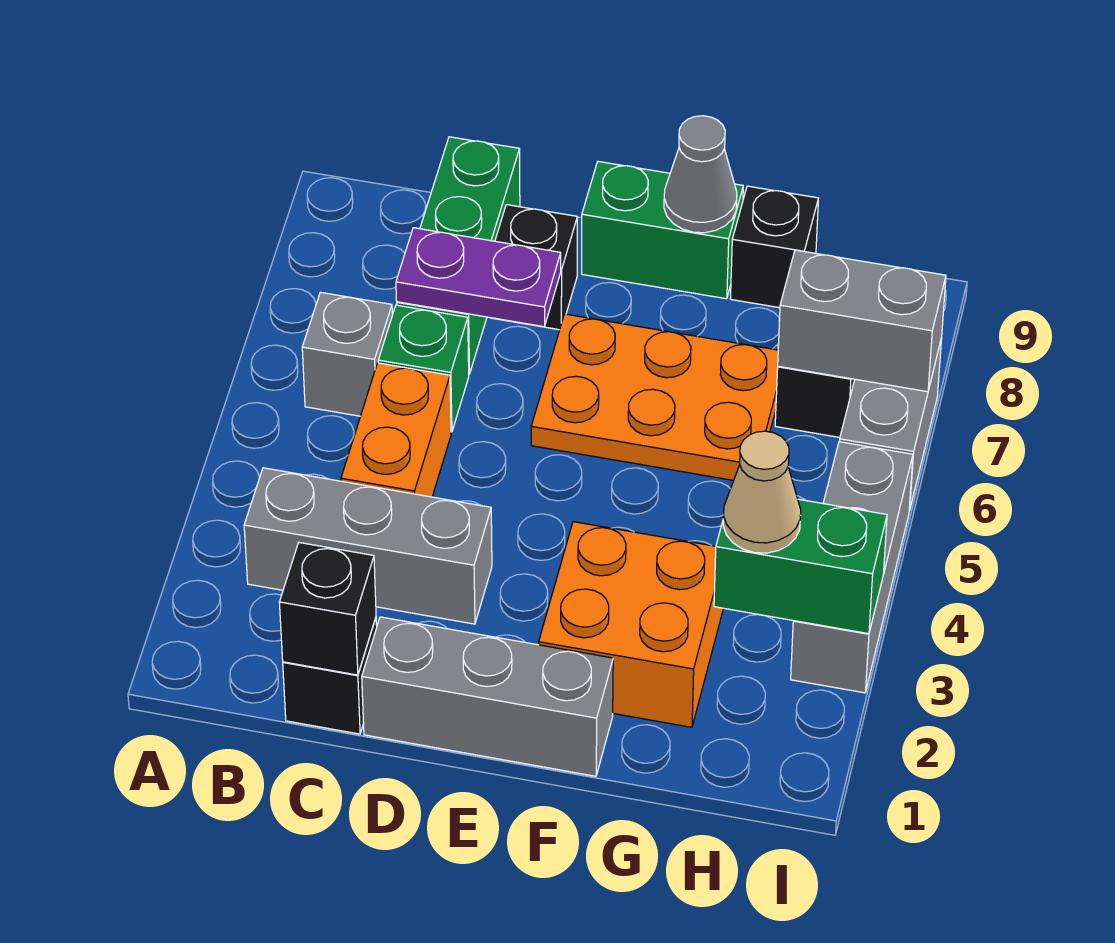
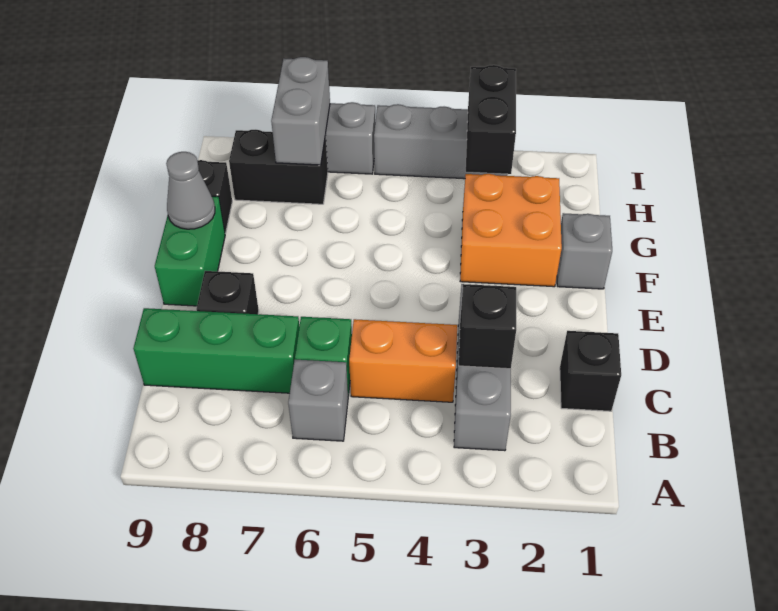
black 1x1 brick [279,543,376,675] -> black 1x1 brick moved to [459,284,516,369]
purple 1x2 plate [396,228,561,327] -> none
grey 1x3 brick [362,617,613,776] -> grey 1x1 brick [557,213,612,289]
orange 2x3 plate [531,314,778,480] -> none
green 1x2 brick [714,499,887,634] -> black 1x2 brick [466,65,516,174]
tan 1x1 cone [723,431,801,553] -> none

